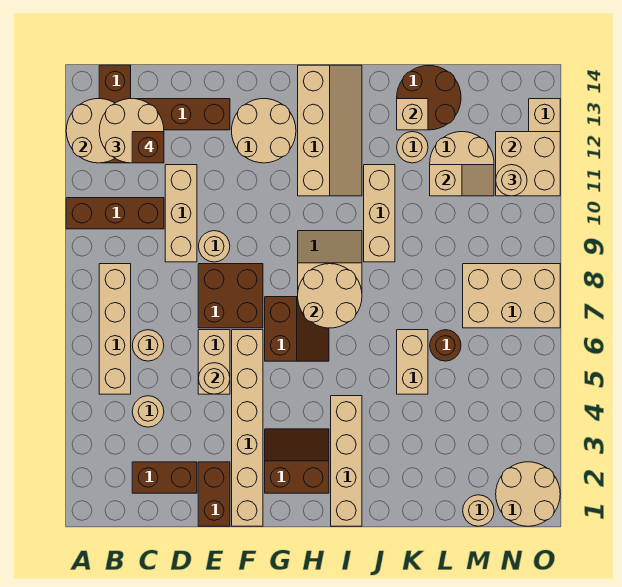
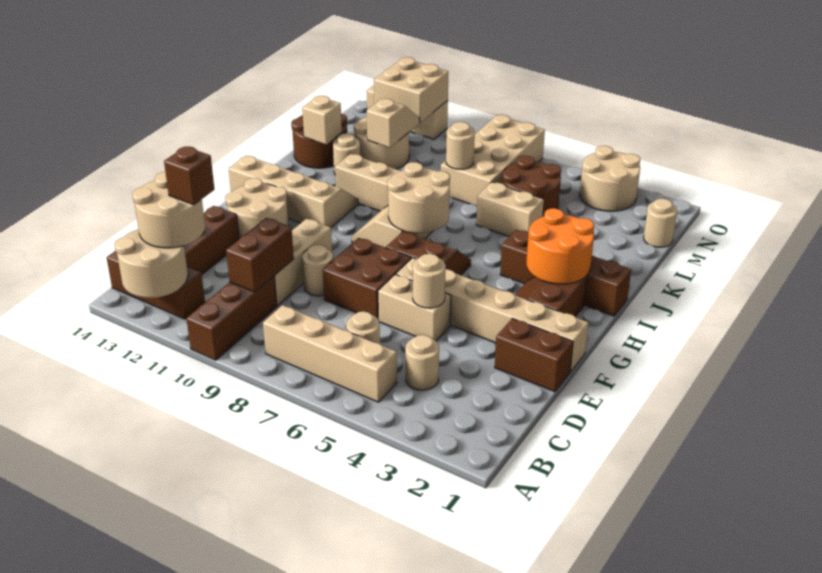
brown 1x2 brick [132,462,197,493] -> brown 1x2 brick moved to [226,218,294,292]
tan 1x3 brick [165,165,197,262] -> tan 1x3 brick turned to [274,219,332,306]
none -> orange 2x2 round brick [526,208,594,284]
tan 1x4 brick [331,396,362,526] -> brown 1x4 brick [500,230,631,316]
brown 1x1 round brick [430,330,461,361] -> brown 2x2 round brick [502,156,561,217]
tan 2x3 brick [463,264,560,328] -> tan 2x4 brick [441,115,545,206]
tan 2x2 round brick [496,462,560,526] -> tan 2x2 round brick moved to [580,146,640,211]
tan 1x1 round brick [496,165,527,196] -> tan 1x1 round brick moved to [446,122,475,169]

